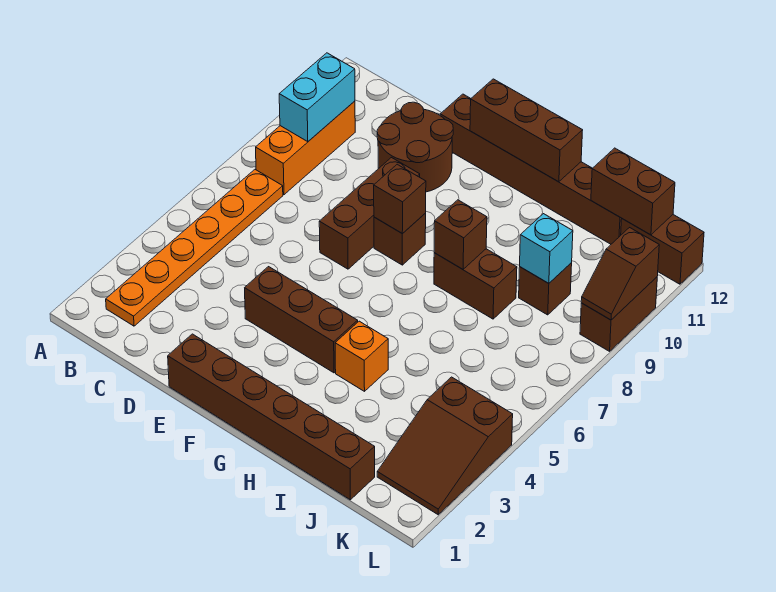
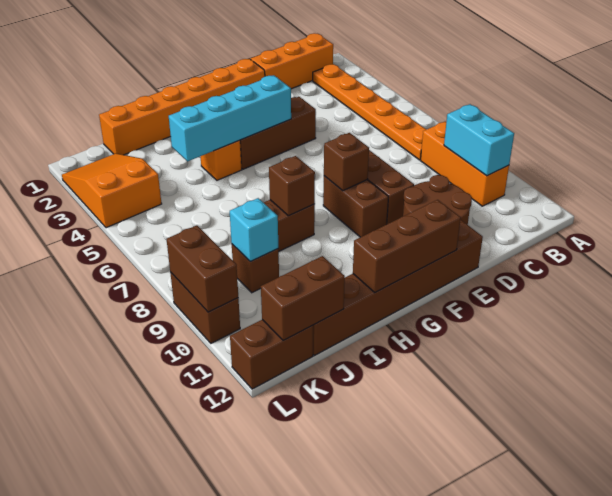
none -> orange 1x3 brick [251,33,333,89]
brown 1x6 brick [168,334,375,500] -> orange 1x6 brick [99,59,265,155]
none -> cyan 1x4 brick [169,75,291,161]
brown 1x1 brick [374,213,426,265] -> brown 1x2 brick [323,176,388,237]
brown 2x3 slope [377,377,513,515] -> orange 2x3 slope [62,153,162,228]
brown 1x2 slope [581,228,659,320] -> brown 1x2 brick [167,225,238,312]

